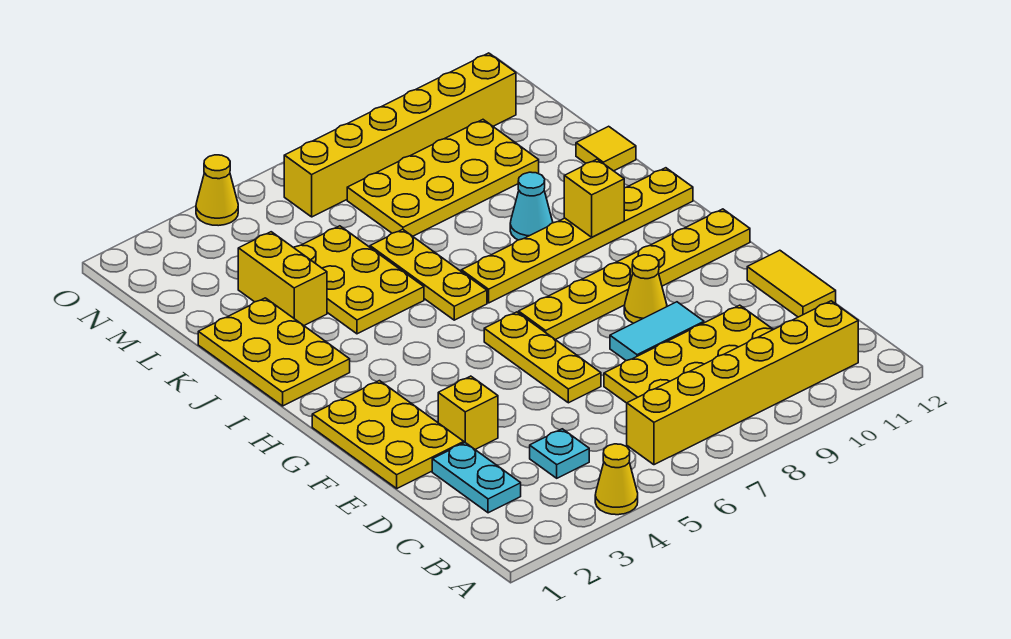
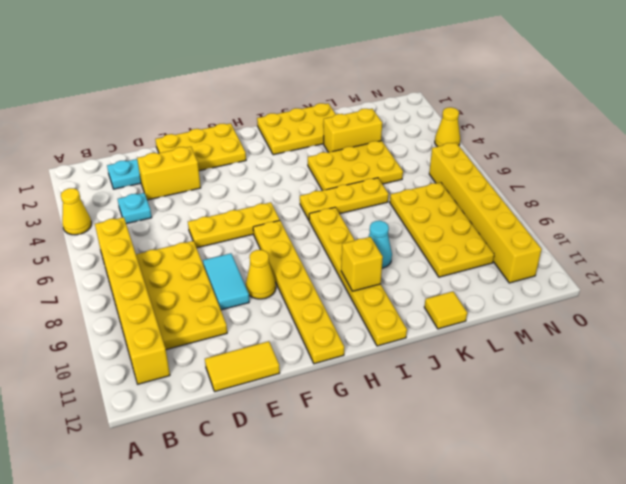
yellow 1x1 brick [438,376,498,449] -> yellow 1x2 brick [137,147,201,200]

